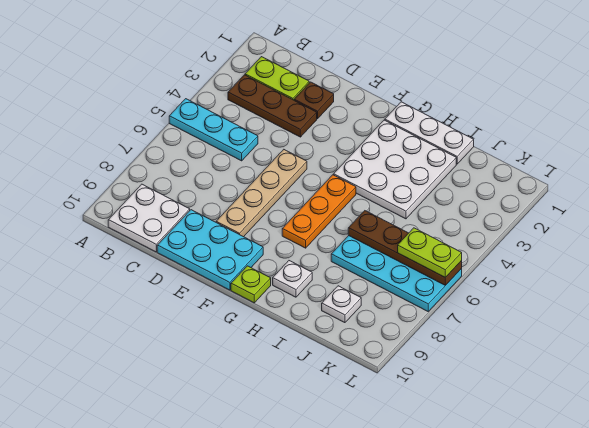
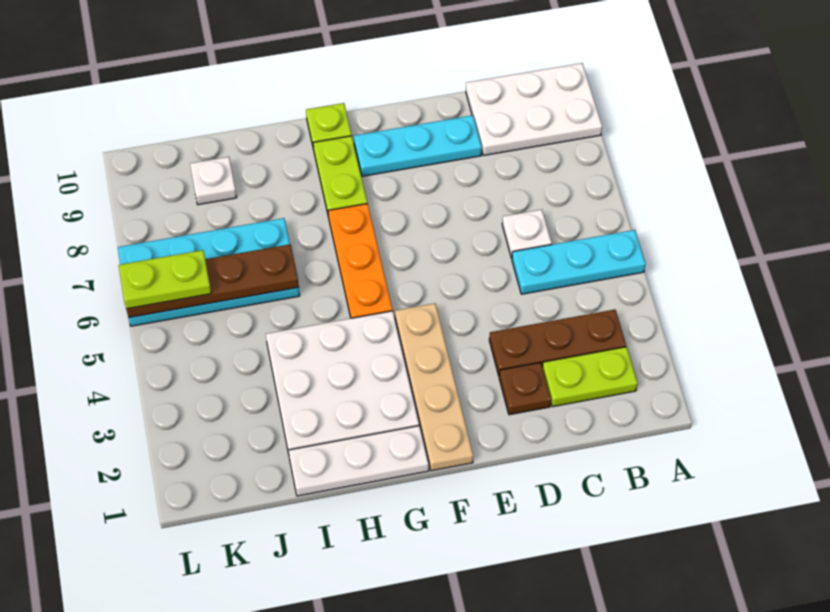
white 2x2 plate [108,184,190,252] -> white 2x3 plate [466,63,602,155]
cyan 2x3 plate [157,210,263,290] -> cyan 1x3 plate [354,115,482,176]
tan 1x4 plate [216,150,307,237] -> tan 1x4 plate moved to [395,303,473,471]
none -> lime 1x2 plate [313,136,367,217]
white 1x1 plate [273,261,312,297] -> white 1x1 plate moved to [502,209,552,258]

